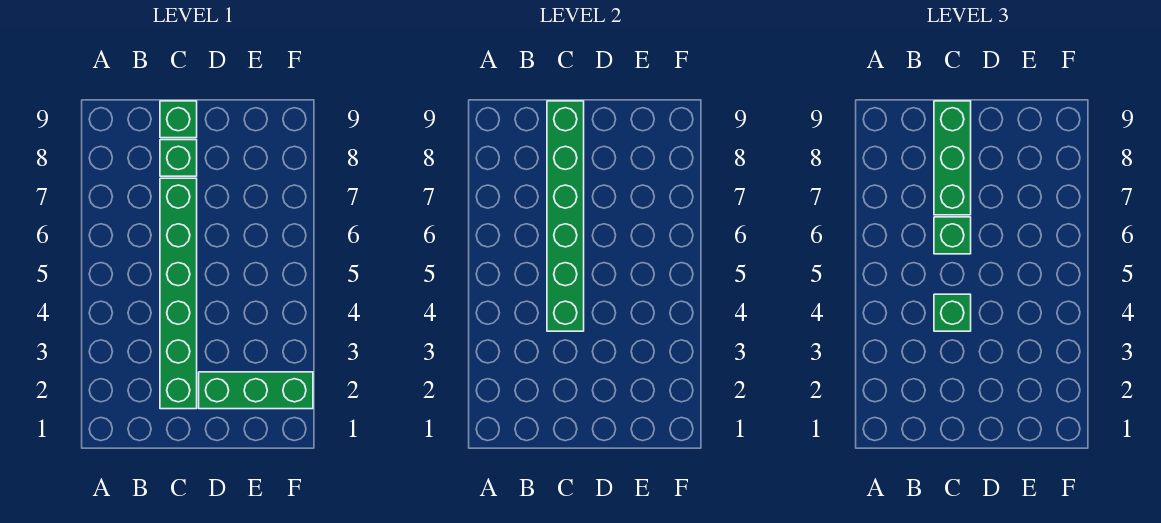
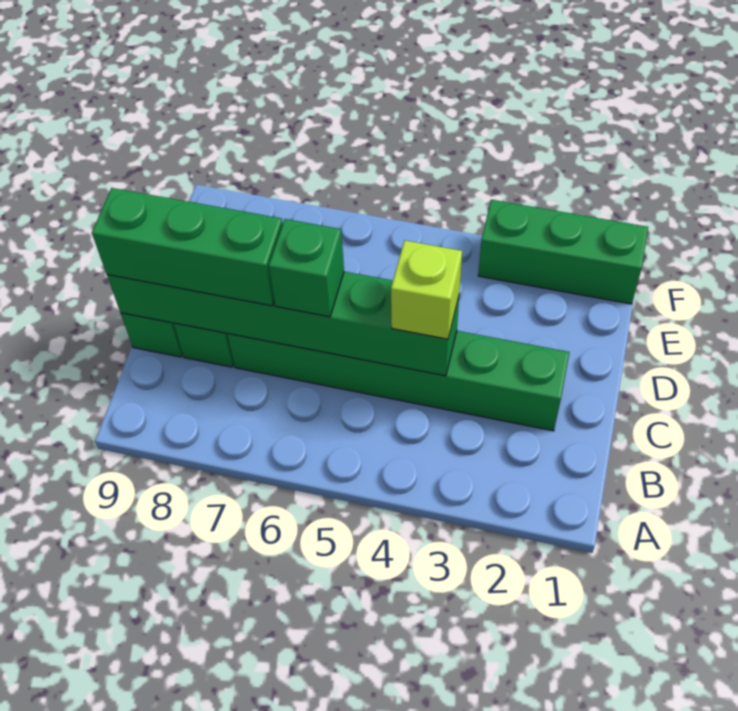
green 1x1 brick [934,294,971,331] -> lime 1x1 brick [391,240,462,339]
green 1x3 brick [199,372,313,409] -> green 1x3 brick turned to [478,200,648,304]

